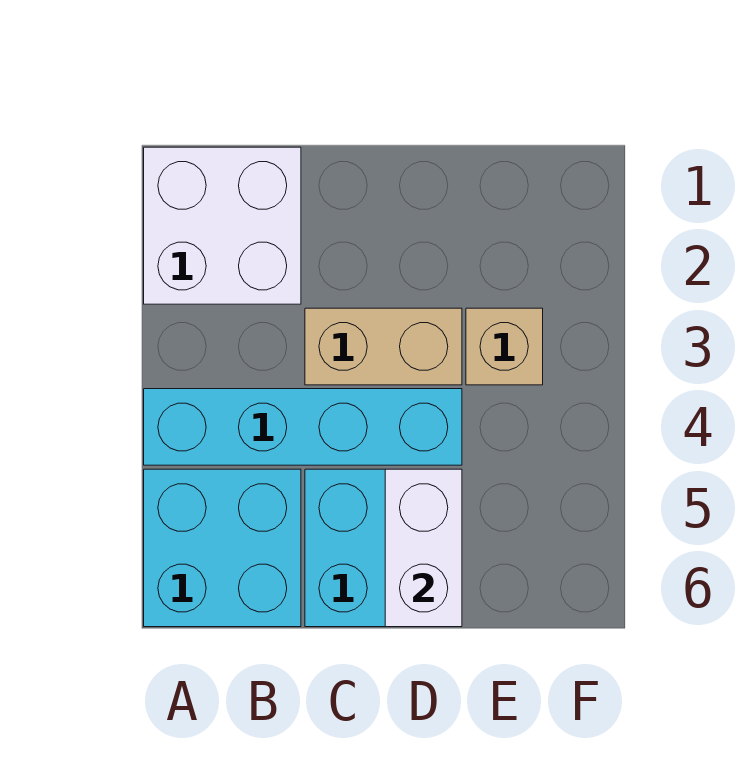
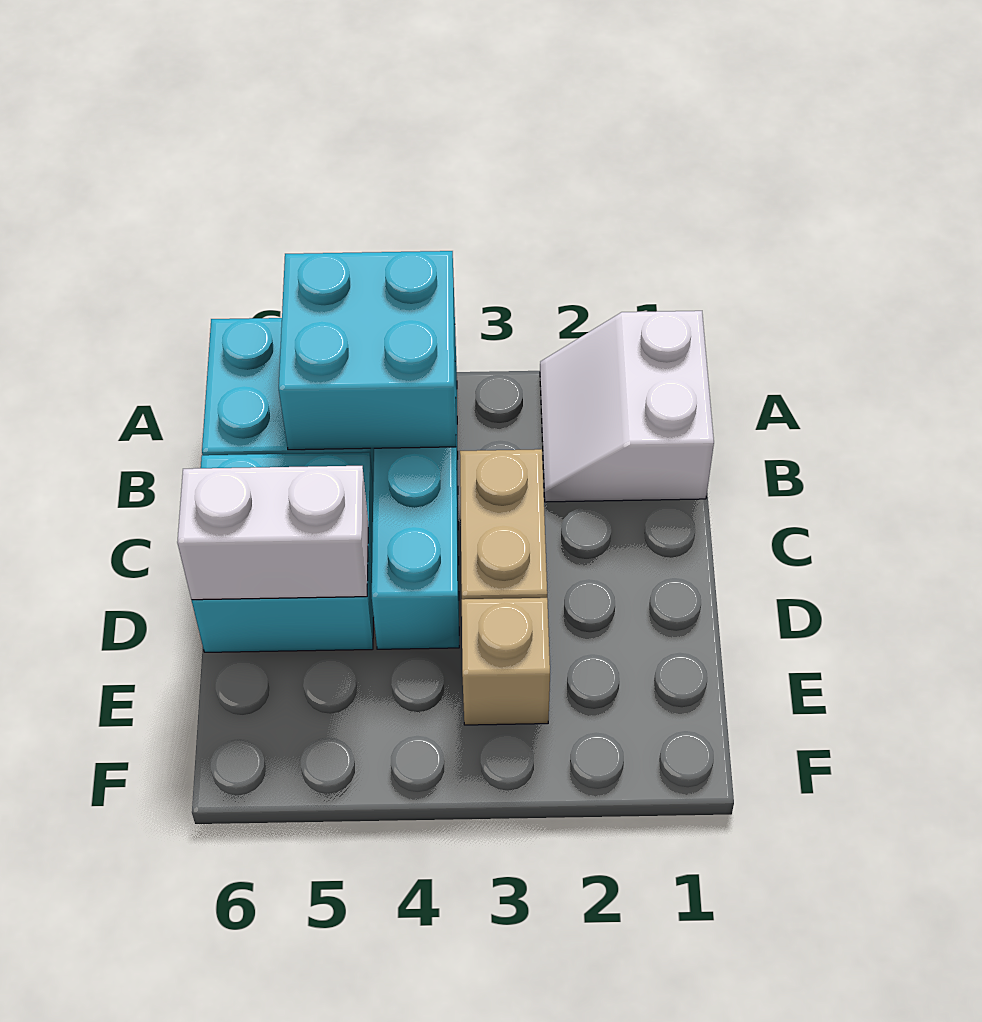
white 2x2 brick [144,147,301,304] -> white 2x2 slope [540,311,714,502]
none -> cyan 2x2 brick [279,251,456,450]

